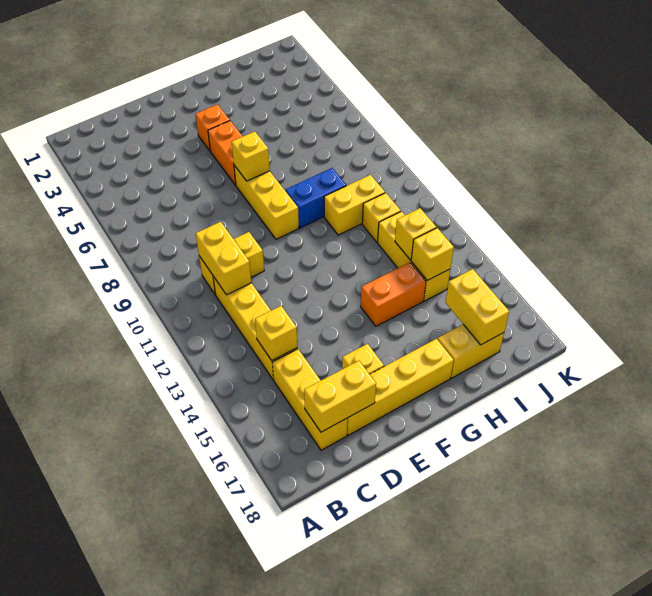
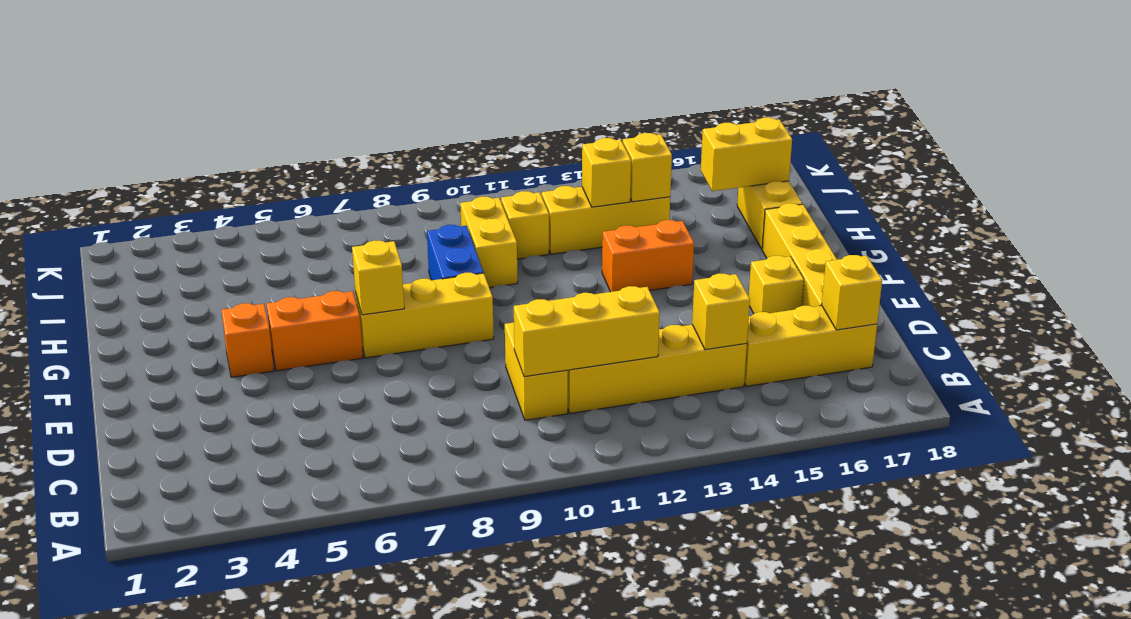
yellow 1x2 brick [196,222,251,295] -> yellow 1x3 brick [514,286,660,377]
yellow 1x2 brick [304,361,376,432] -> yellow 1x1 brick [822,255,882,330]
orange 1x2 brick [361,262,426,326] -> orange 1x2 brick turned to [602,220,694,292]

